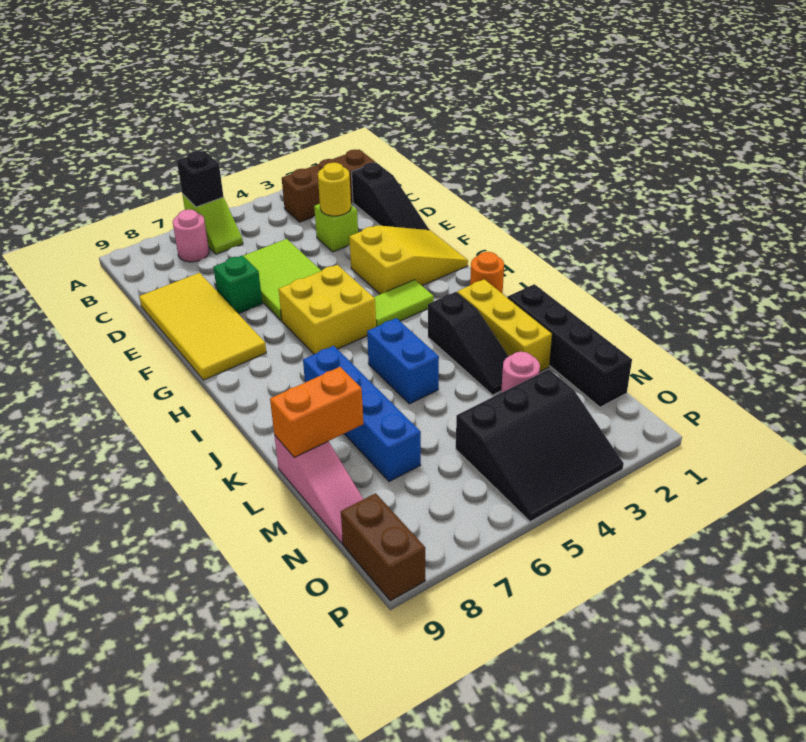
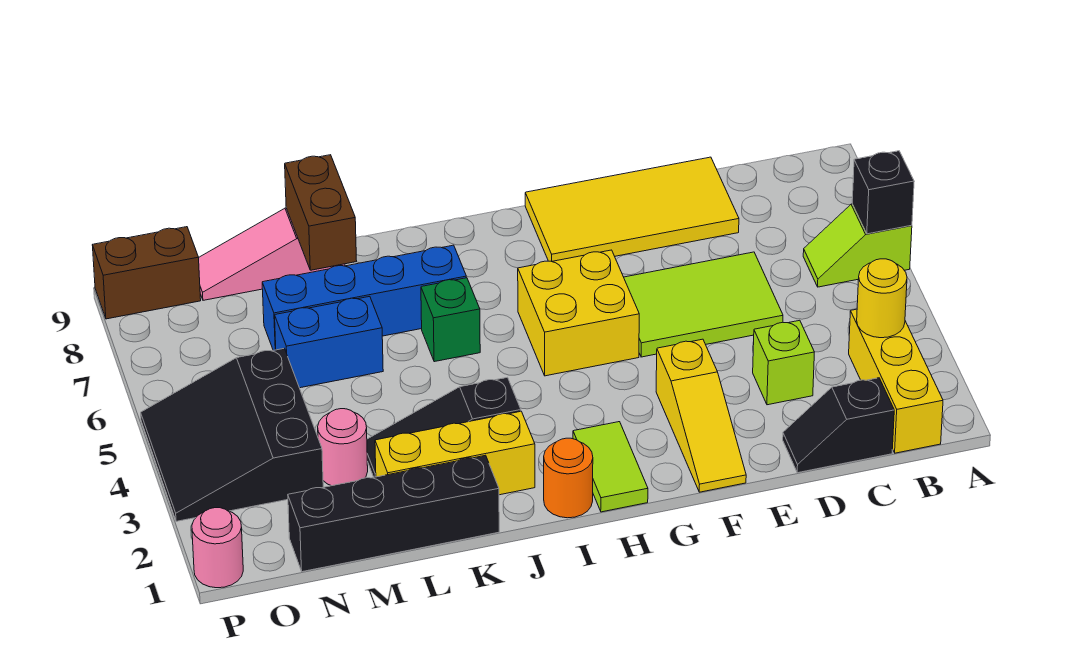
brown 1x3 brick [282,149,375,222] -> yellow 1x3 brick [849,309,943,453]
pink 1x1 round brick [173,209,209,262] -> pink 1x1 round brick moved to [192,508,243,588]
black 1x3 slope [352,162,429,230] -> black 1x2 slope [783,378,894,473]
yellow 1x1 round brick [318,163,351,216] -> yellow 1x1 round brick moved to [857,259,907,338]
green 1x1 brick [213,255,262,314] -> green 1x1 brick moved to [421,278,480,362]
yellow 2x3 slope [349,225,468,294] -> yellow 1x3 slope [656,339,746,492]
lime 1x2 tile [374,280,434,327] -> lime 1x2 tile moved to [573,422,648,512]
blue 1x2 brick [367,318,439,404] -> blue 1x2 brick moved to [275,296,383,388]
orange 1x2 brick [270,367,363,457] -> brown 1x2 brick [285,155,357,270]

